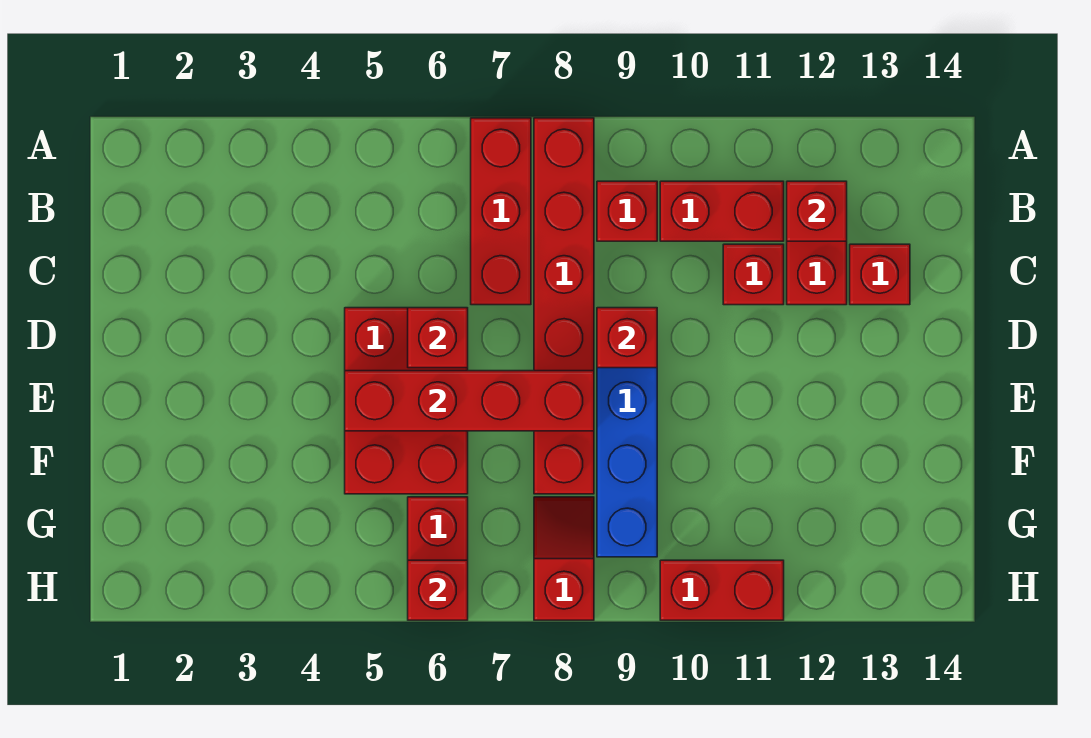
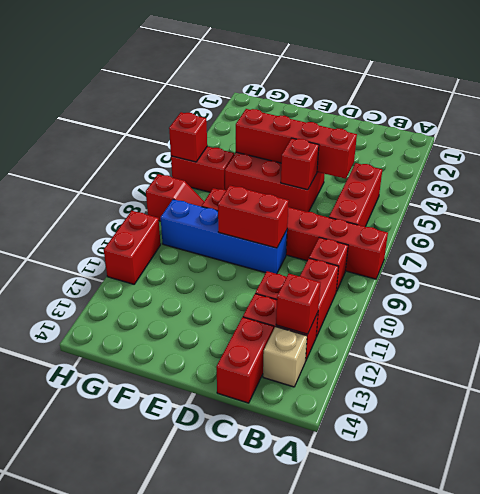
red 1x3 brick [471,118,531,305] -> red 1x3 brick turned to [329,163,382,227]
none -> tan 1x1 brick [263,327,307,387]
red 1x1 brick [850,244,910,305] -> red 1x2 brick [216,317,274,403]
red 1x1 brick [597,308,657,368] -> red 1x2 brick [218,185,289,248]
red 1x4 brick [345,371,594,431] -> red 1x4 brick turned to [236,109,357,179]

